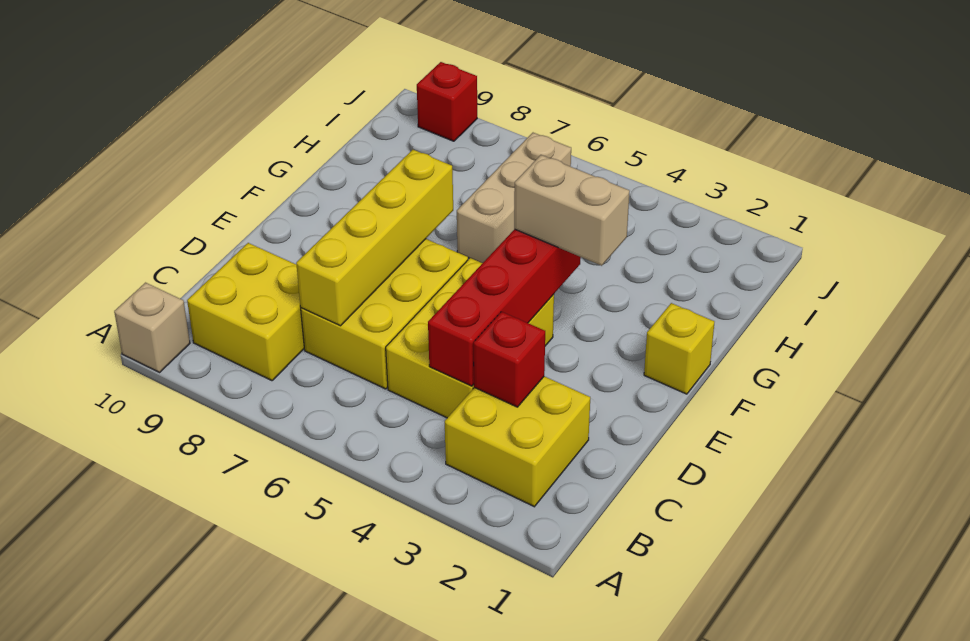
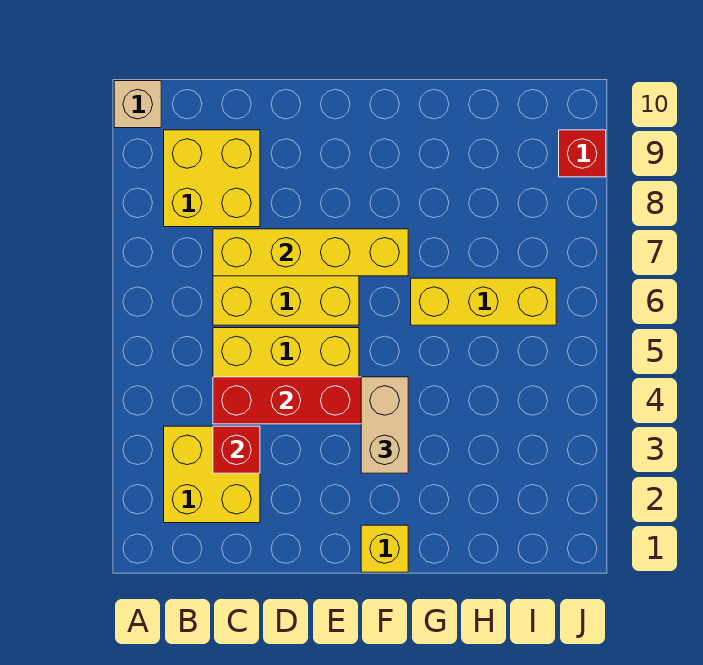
tan 1x3 brick [457,133,571,263] -> yellow 1x3 brick [411,278,556,325]

